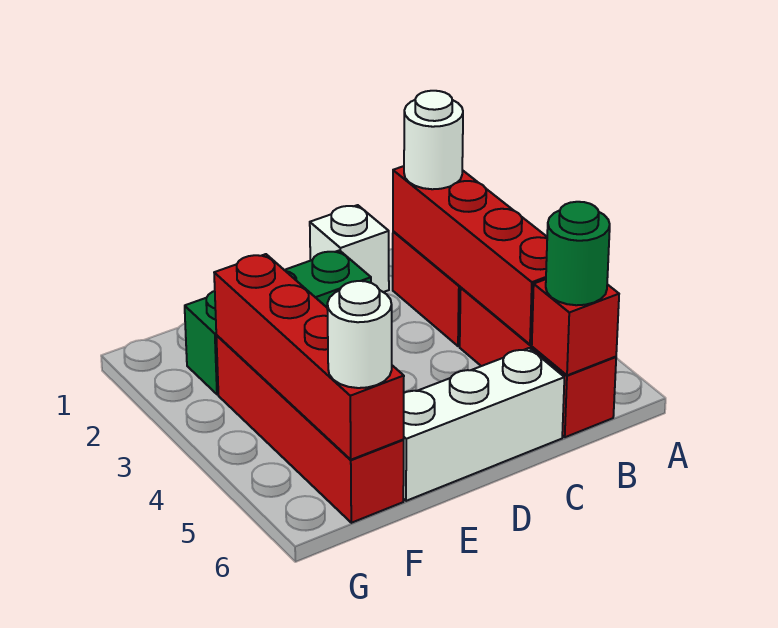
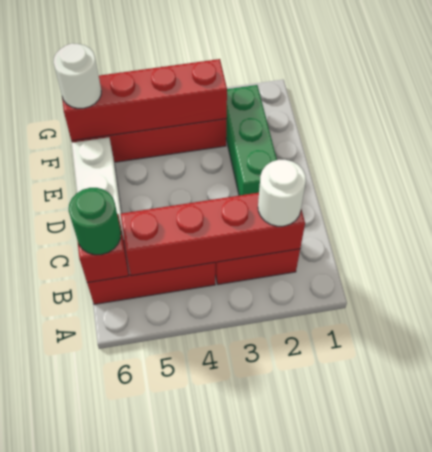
white 1x1 brick [310,205,389,292] -> none

